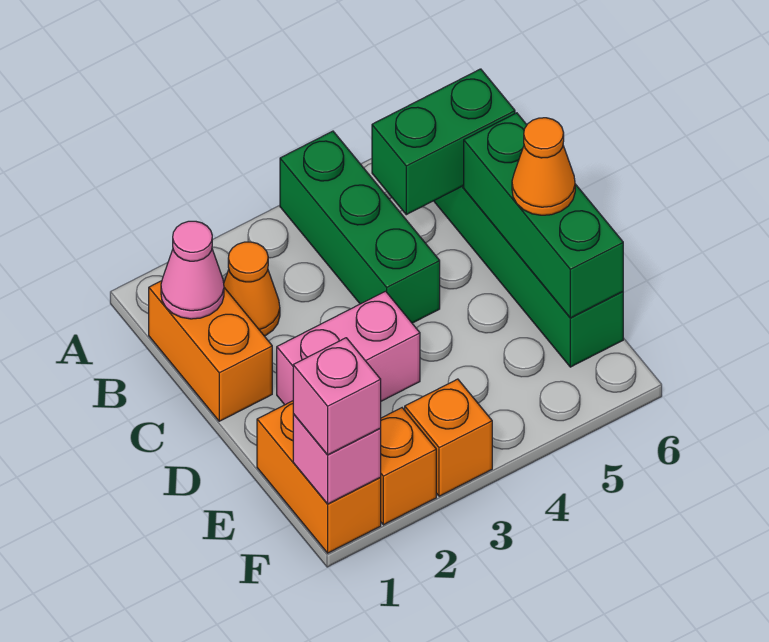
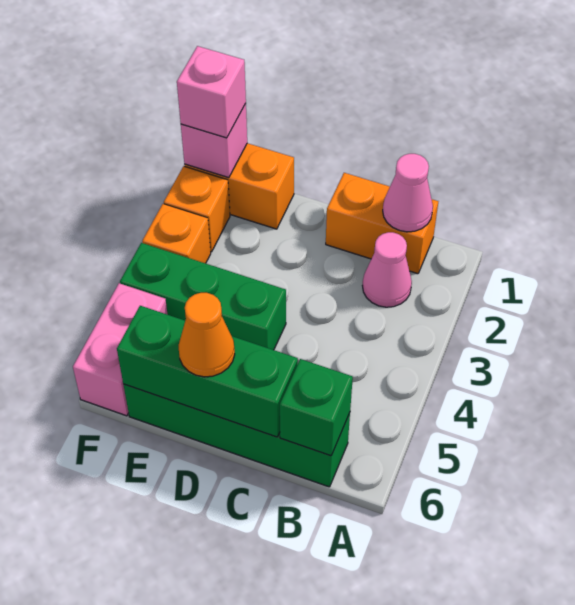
green 1x3 brick [280,131,440,323] -> green 1x3 brick moved to [120,243,286,350]
orange 1x1 cone [224,242,280,336] -> pink 1x1 cone [362,232,412,307]
green 1x2 brick [372,69,515,215] -> green 1x1 brick [280,359,353,456]
pink 1x2 brick [277,291,420,405] -> pink 1x2 brick moved to [73,283,168,416]

